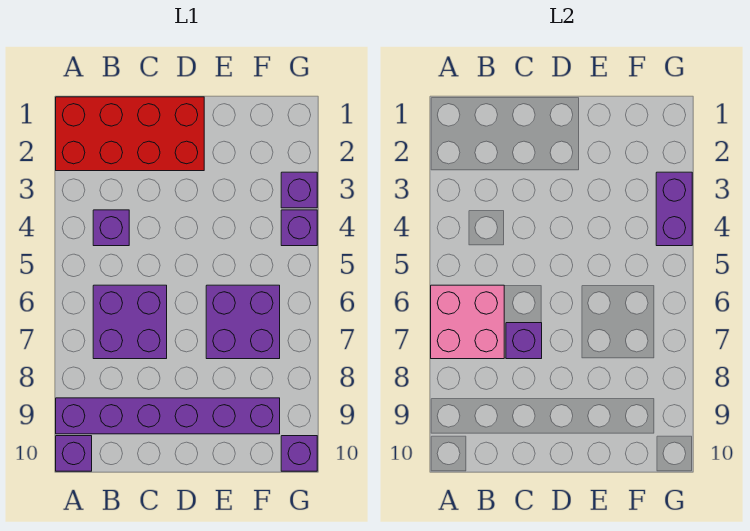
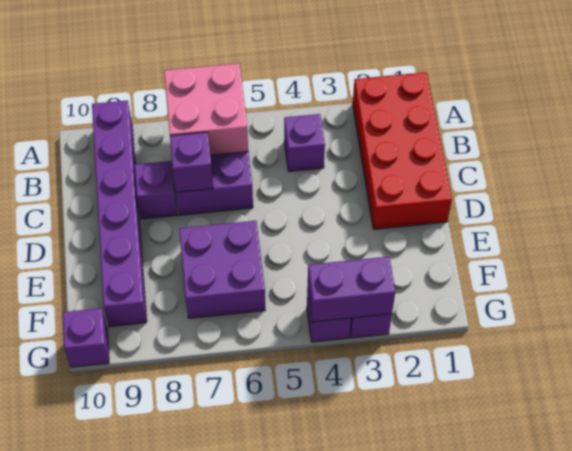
purple 1x1 brick [56,436,92,471] -> purple 1x1 brick moved to [135,161,177,219]

